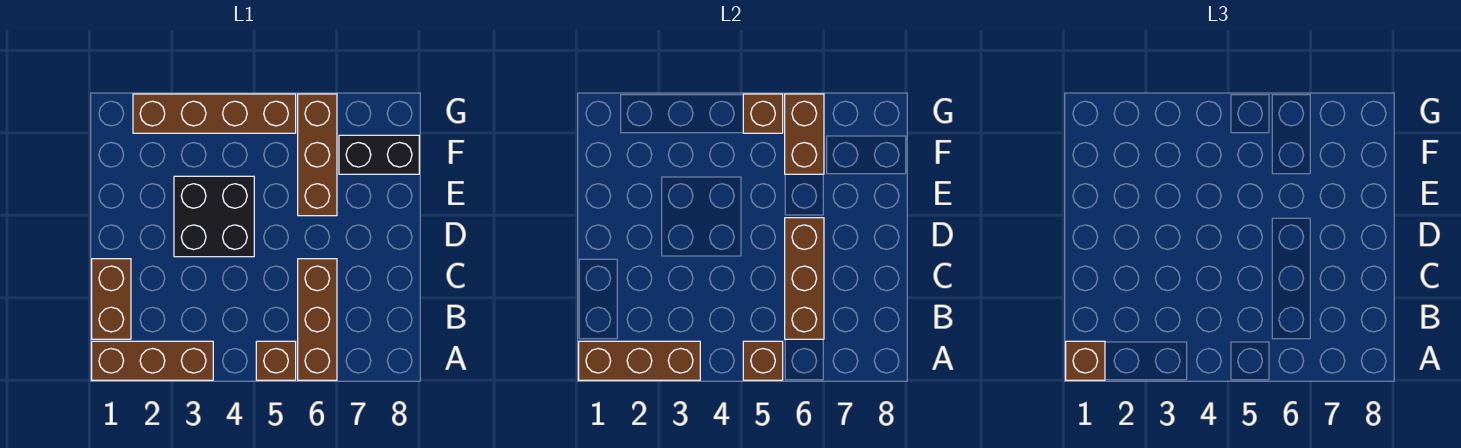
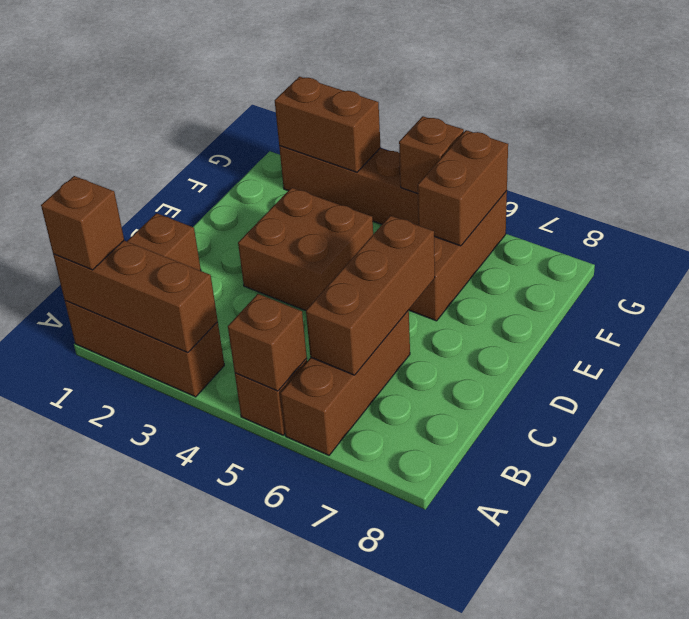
black 2x2 brick [174,176,254,257] -> brown 2x2 brick [238,188,373,311]
black 1x2 brick [339,135,419,174] -> none
none -> brown 1x2 brick [275,77,381,172]

